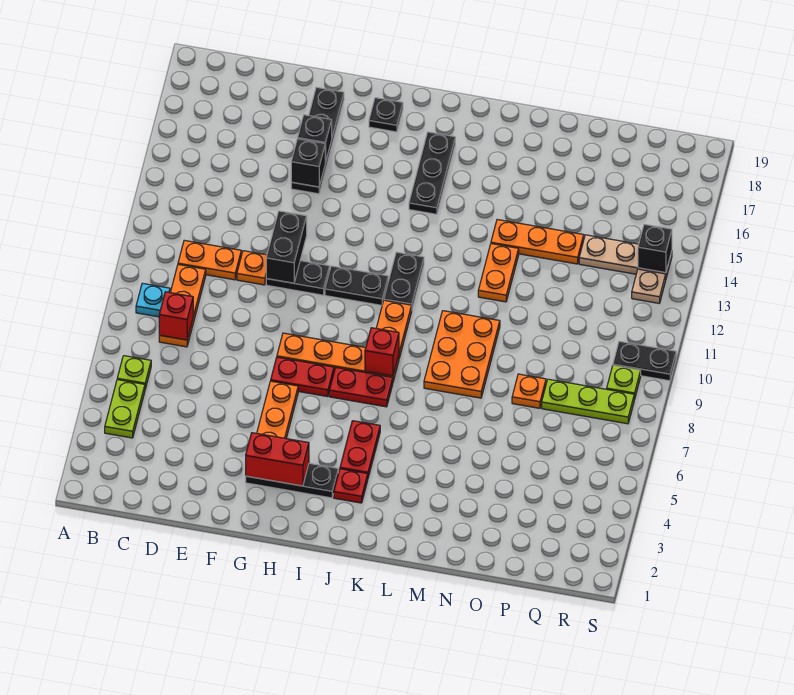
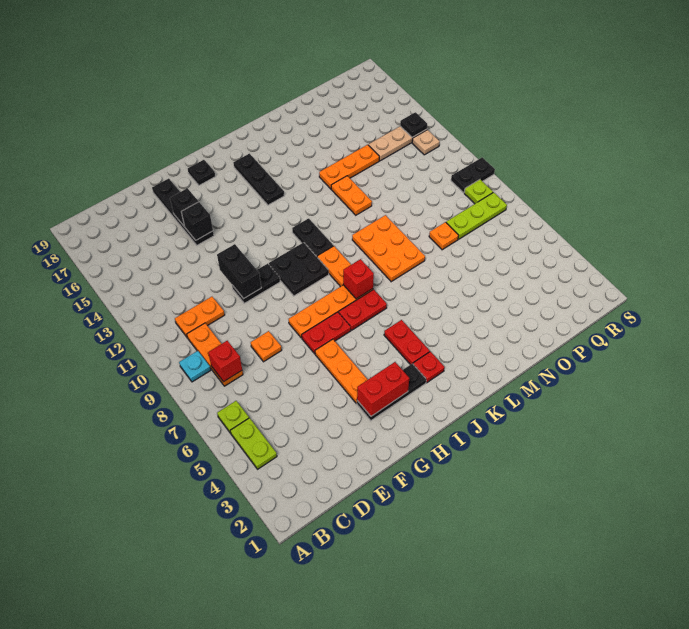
orange 1x1 plate [237,251,267,285] -> orange 1x1 plate moved to [251,331,282,362]
black 1x2 plate [325,266,388,305] -> black 2x2 plate [269,242,329,296]
black 1x1 brick [638,224,672,273] -> black 1x1 plate [400,112,427,137]

